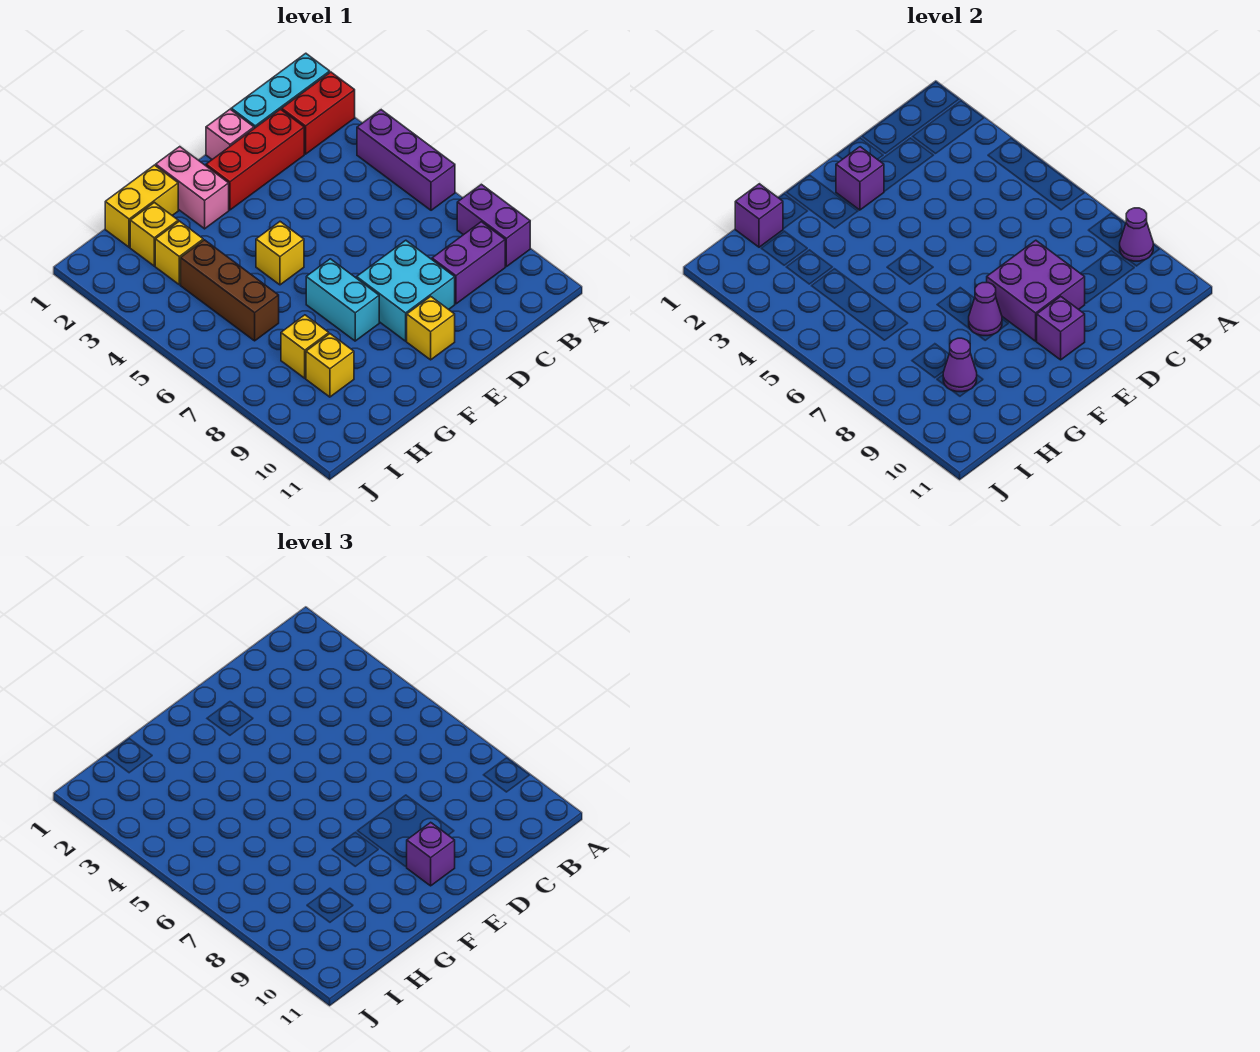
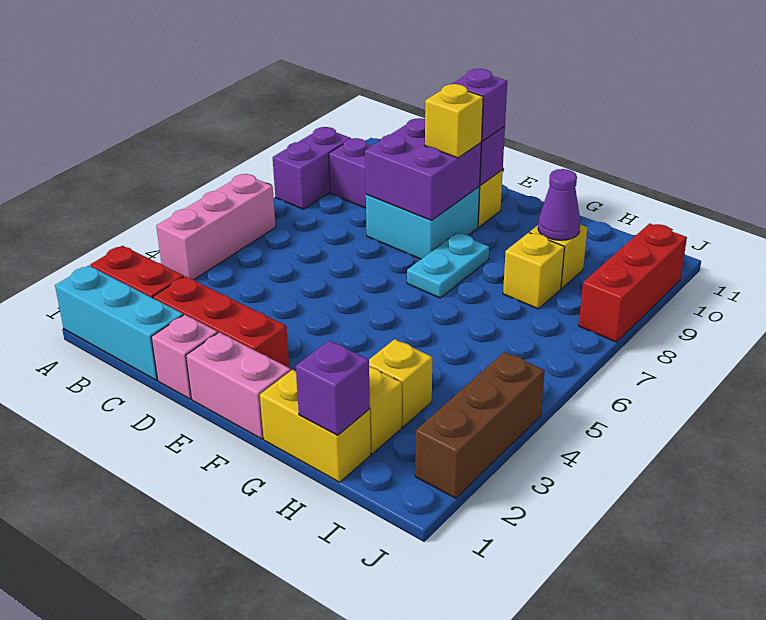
purple 1x3 brick [357,110,455,210] -> pink 1x3 brick [156,174,276,279]
purple 1x1 cone [1120,208,1153,261] -> none
purple 1x1 brick [836,147,884,210] -> none
pink 1x2 brick [156,147,229,229] -> pink 1x2 brick turned to [186,332,291,439]
yellow 1x1 brick [256,222,304,285] -> yellow 1x1 brick moved to [425,84,483,158]
cyan 1x2 brick [306,259,379,341] -> cyan 1x2 plate [407,233,489,298]
purple 1x1 cone [969,283,1002,336] -> none
brown 1x3 brick [181,240,279,341] -> brown 1x3 brick moved to [415,352,545,498]
none -> red 1x3 brick [579,223,687,342]

